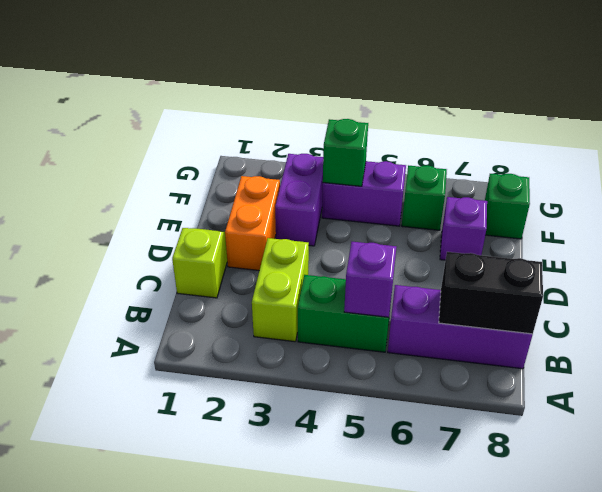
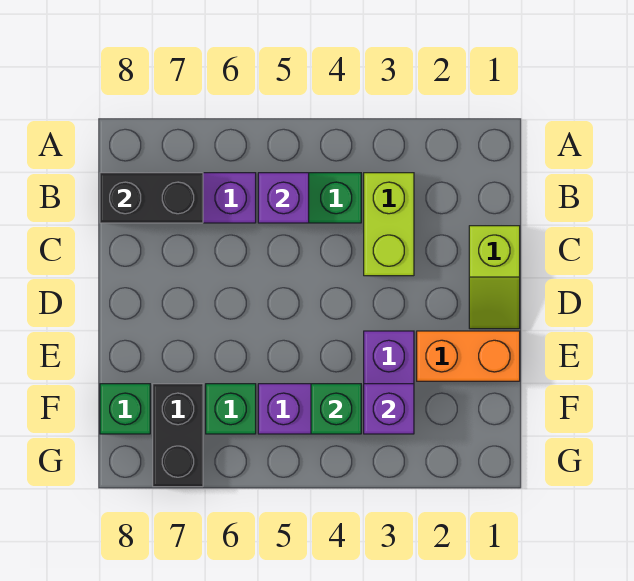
orange 1x2 brick [225,176,280,270] -> orange 1x2 brick turned to [417,331,520,381]
purple 1x1 brick [440,197,487,260] -> purple 1x1 brick moved to [364,384,414,434]
none -> black 1x2 brick [153,384,203,487]

